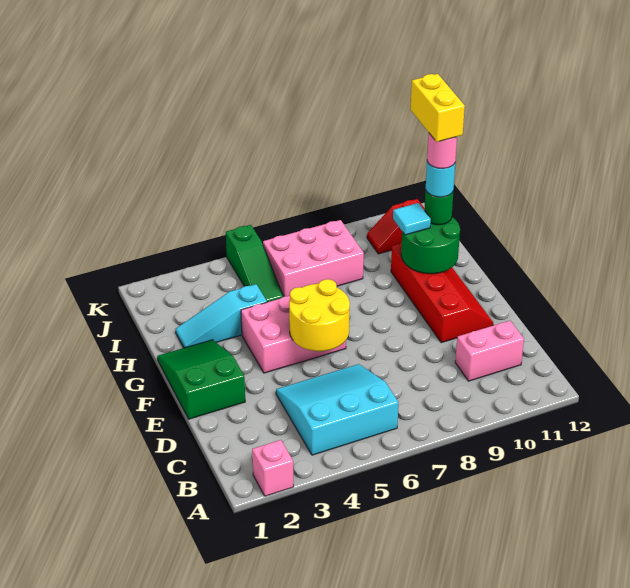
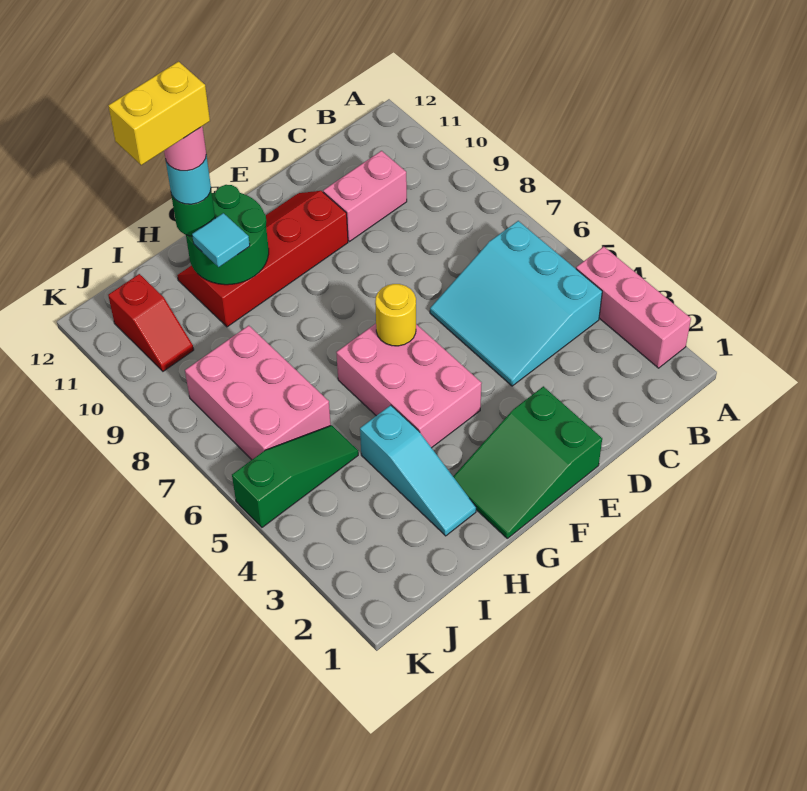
pink 1x1 brick [252,440,293,496] -> pink 1x3 brick [576,247,691,368]
pink 1x2 brick [455,321,524,381] -> pink 1x2 brick turned to [323,151,407,241]
yellow 2x2 round brick [289,279,350,351] -> yellow 1x1 round brick [375,284,416,346]

